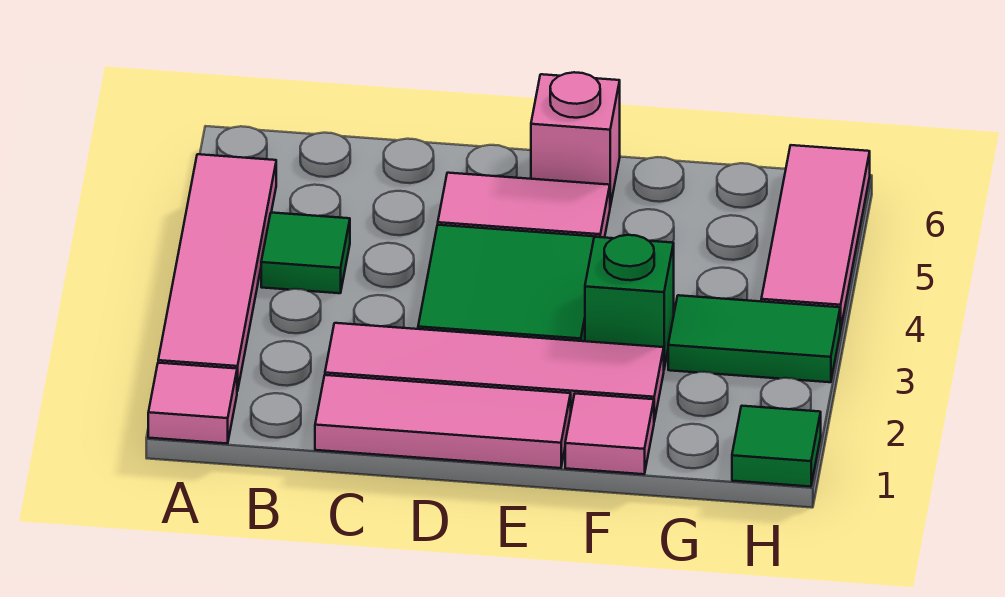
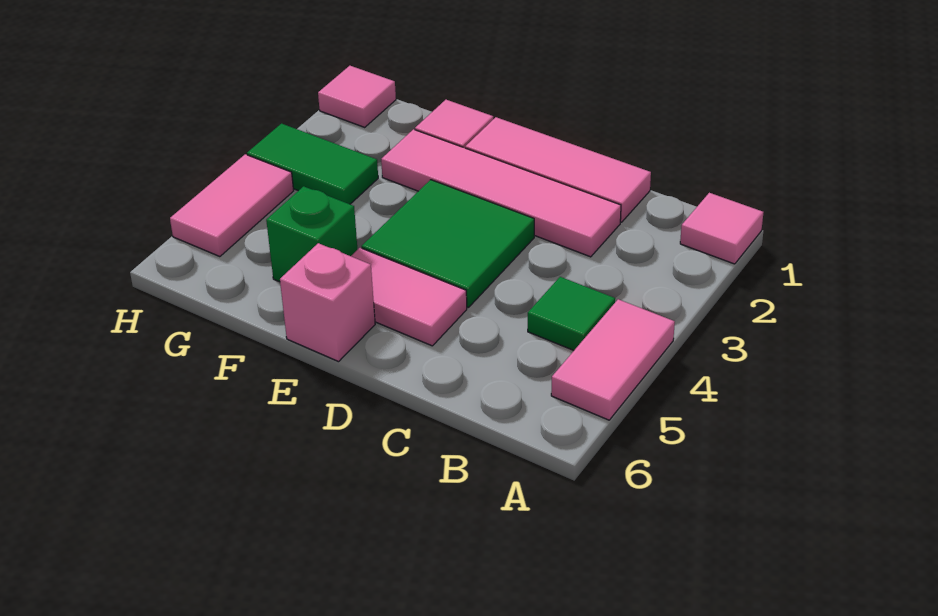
pink 1x4 tile [158,154,276,391] -> pink 1x2 tile [551,299,675,420]
green 1x1 brick [585,235,674,368] -> green 1x1 brick moved to [266,186,358,282]
green 1x1 tile [732,406,821,487] -> pink 1x1 tile [318,66,396,127]
pink 1x3 tile [761,145,870,330] -> pink 1x2 tile [170,154,294,257]

